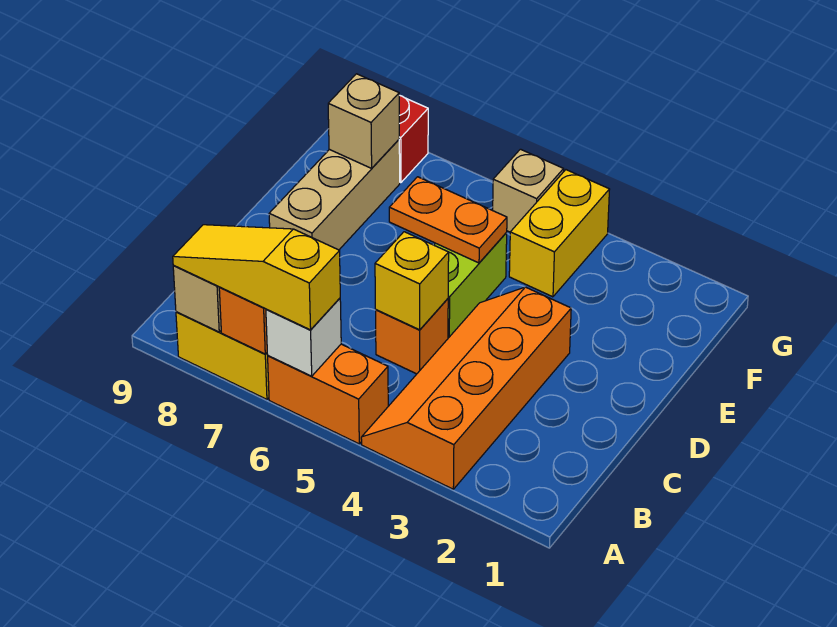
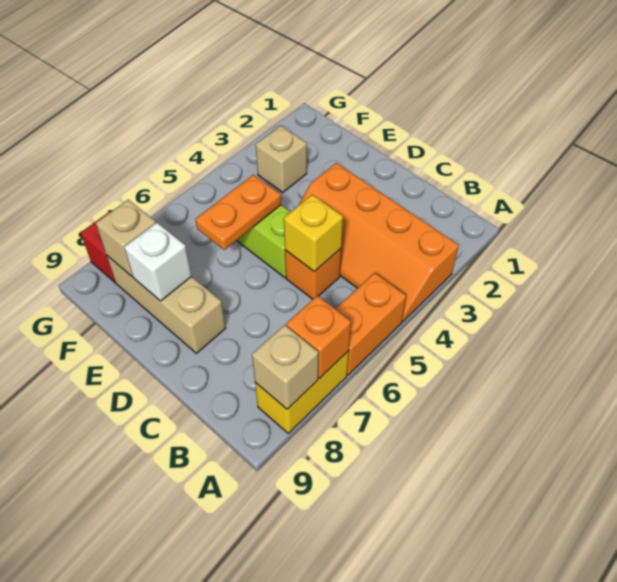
white 1x1 brick [266,298,341,376] -> white 1x1 brick moved to [124,223,192,301]
yellow 1x3 slope [173,225,340,330] -> none
yellow 1x2 brick [509,170,610,297] -> none
tan 1x1 brick [493,149,564,232] -> tan 1x1 brick moved to [256,126,307,192]

